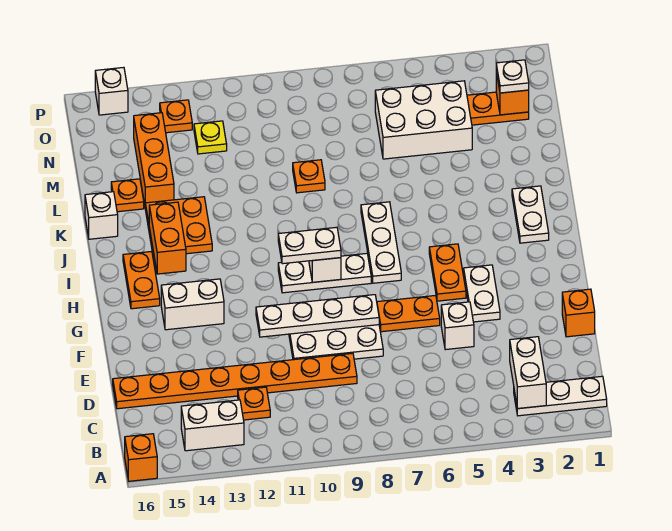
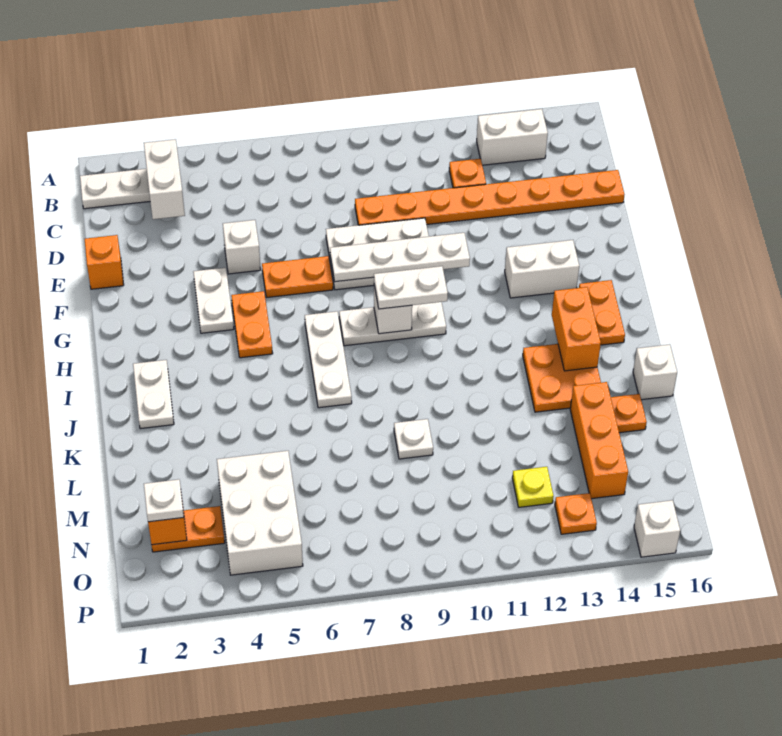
orange 1x1 brick [125,434,157,481] -> none
orange 1x1 plate [293,160,325,193] -> white 1x1 plate [394,419,433,459]
white 2x3 brick [375,81,472,159] -> white 2x3 brick turned to [217,451,303,575]

